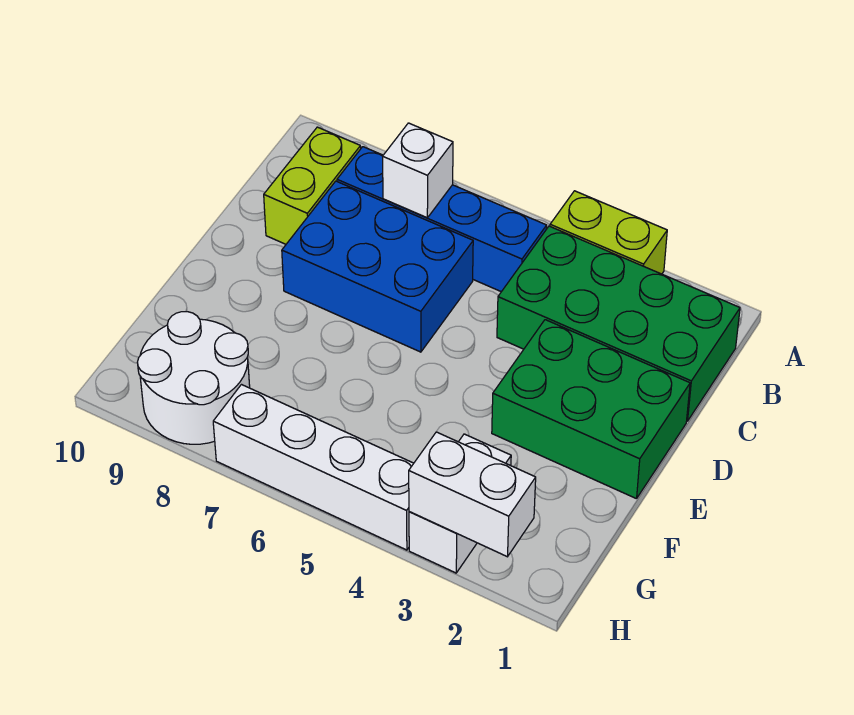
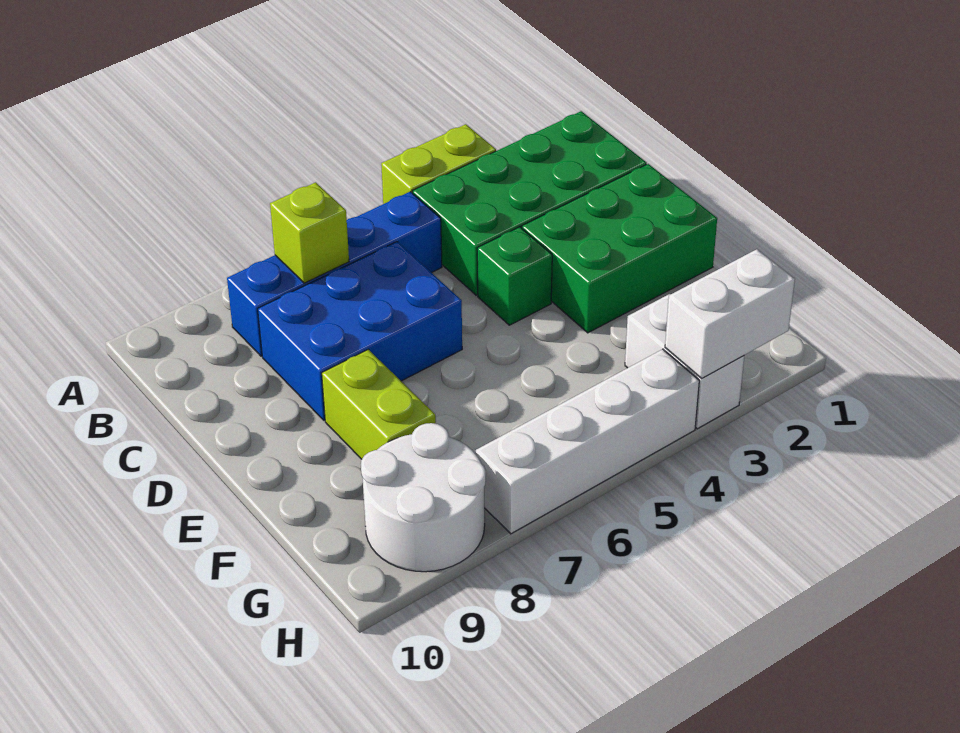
white 1x1 brick [383,123,453,218] -> lime 1x1 brick [270,182,349,283]
lime 1x2 brick [264,127,361,244] -> lime 1x2 brick moved to [322,349,436,459]
none -> green 1x1 brick [477,227,552,325]

